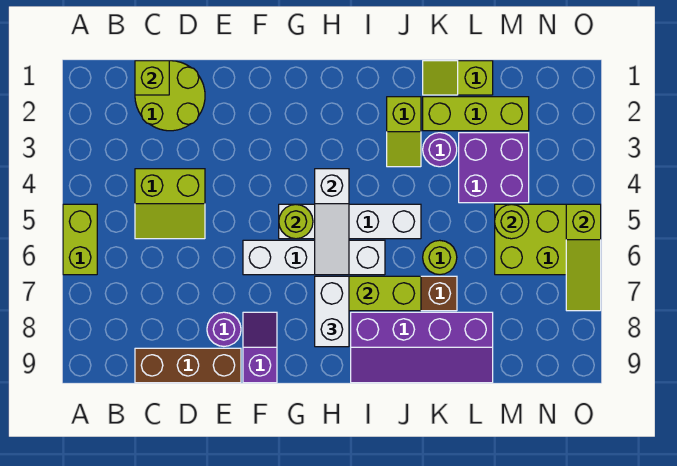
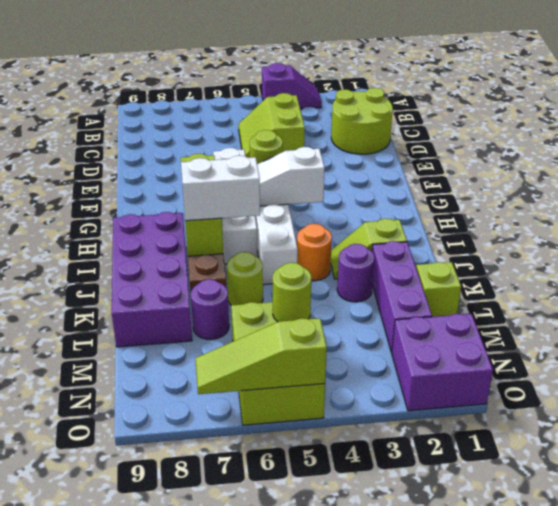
lime 1x2 brick [63,204,97,275] -> none
lime 1x1 brick [135,61,169,95] -> none
brown 1x3 brick [135,348,241,383] -> none
purple 1x1 round brick [207,312,241,346] -> purple 1x1 round brick moved to [191,279,229,339]
purple 1x2 slope [243,312,277,383] -> purple 1x2 slope moved to [262,63,321,109]
white 1x2 brick [315,276,349,347] -> white 1x2 brick moved to [181,156,260,221]
purple 2x4 slope [351,312,493,383] -> purple 2x4 brick [112,212,192,347]
none -> orange 1x1 round brick [297,224,332,281]
lime 1x3 brick [423,97,529,131] -> purple 1x3 brick [372,241,432,352]
purple 2x2 brick [459,133,529,203] -> purple 2x2 brick moved to [392,314,493,411]

